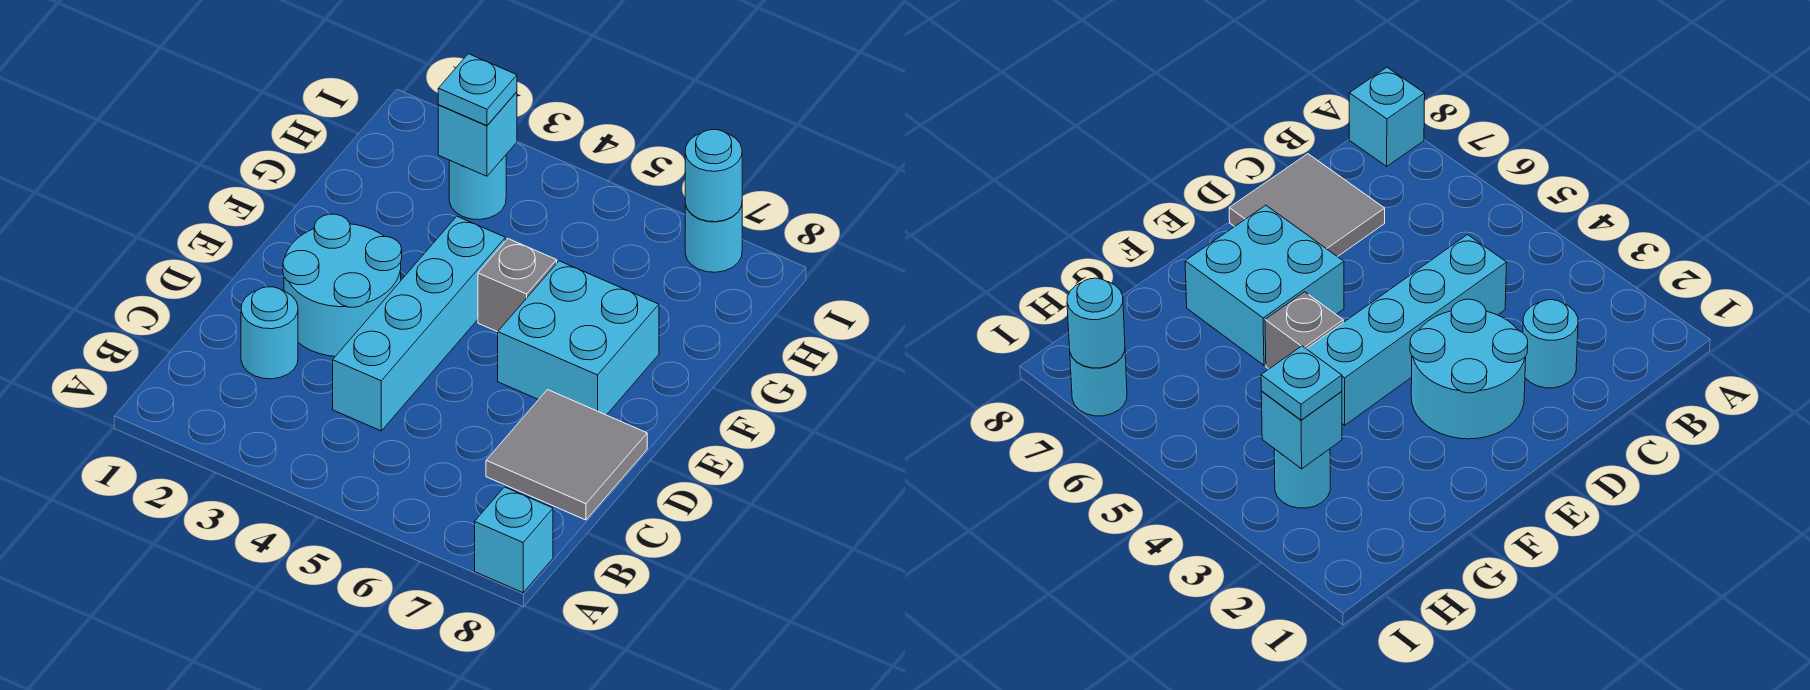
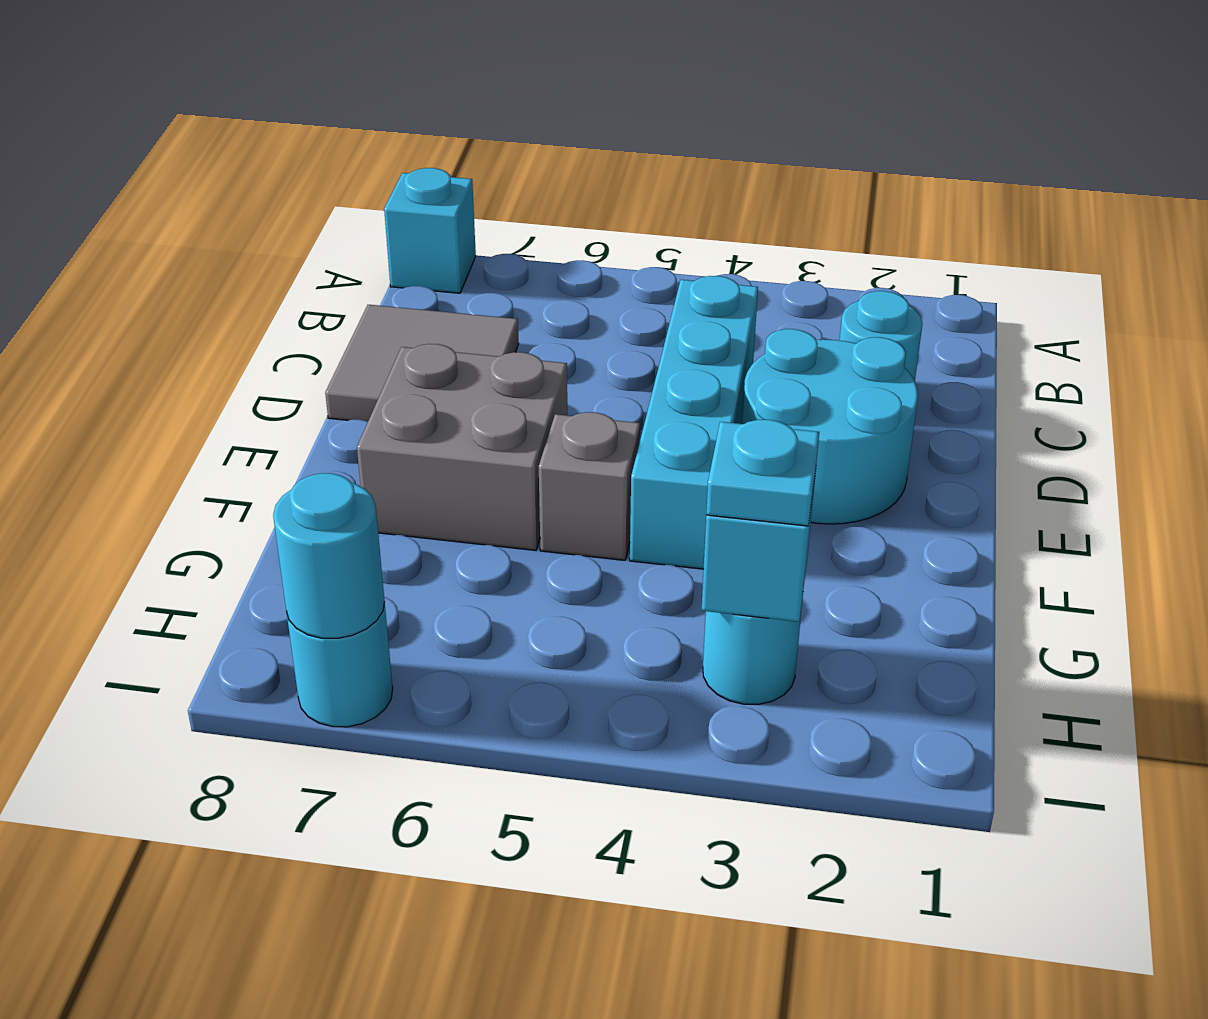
cyan 2x2 brick [498,261,659,415] -> grey 2x2 brick [357,344,567,550]

